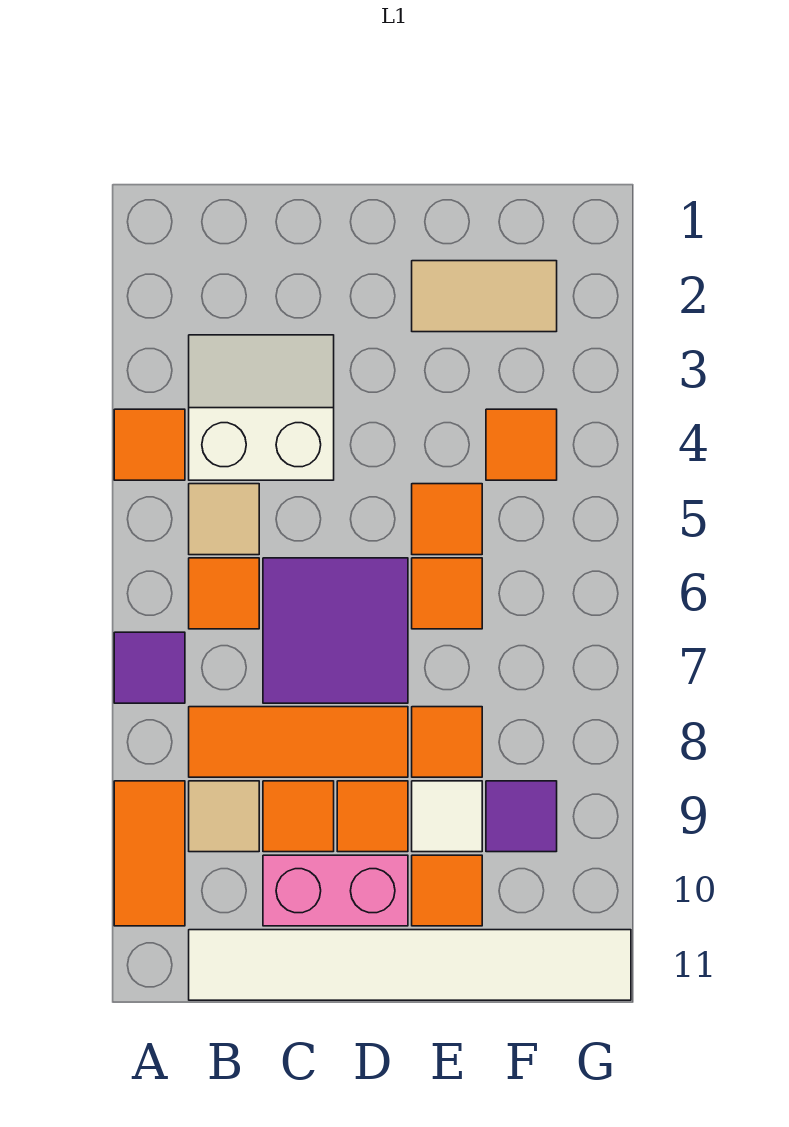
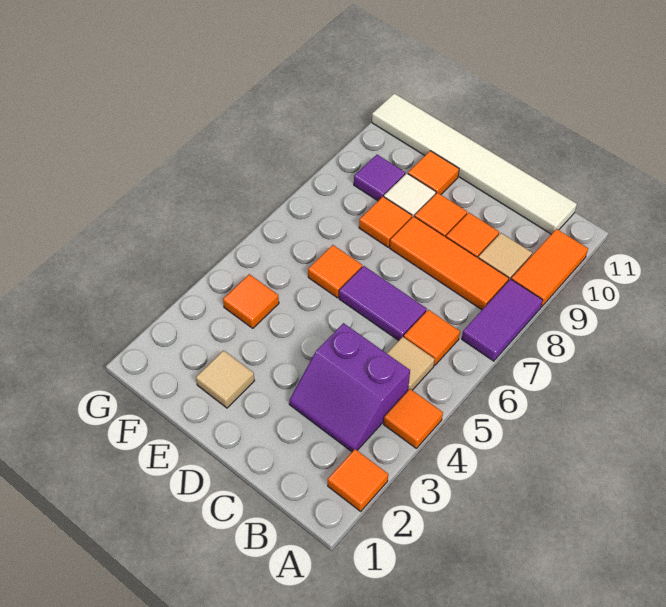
purple 1x1 tile [114,632,185,703] -> purple 1x2 tile [462,279,543,361]
white 2x2 slope [189,335,334,480] -> purple 2x2 slope [289,323,410,452]
purple 2x2 tile [263,558,408,703] -> purple 1x2 tile [339,266,427,341]
pink 1x2 brick [263,855,408,926] -> none
tan 1x2 tile [412,261,557,332] -> tan 1x1 tile [196,350,255,408]
orange 1x1 tile [412,484,482,555] -> orange 1x1 tile moved to [328,449,388,511]

